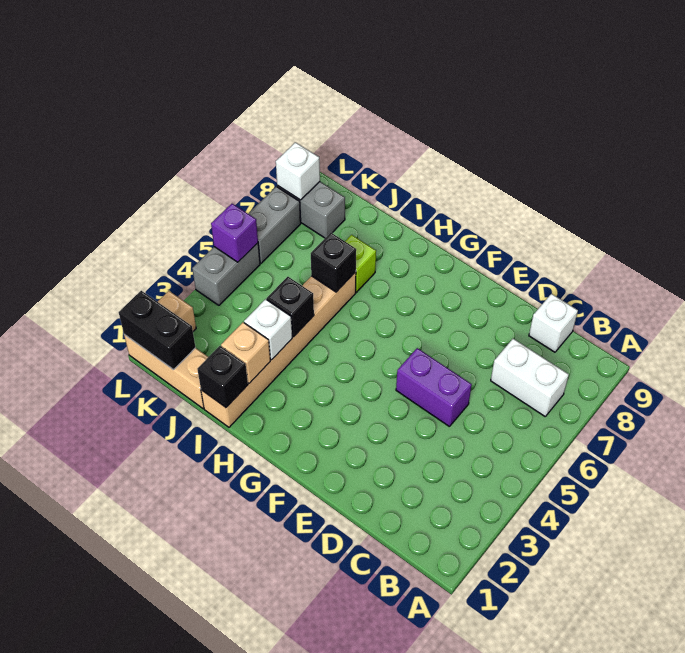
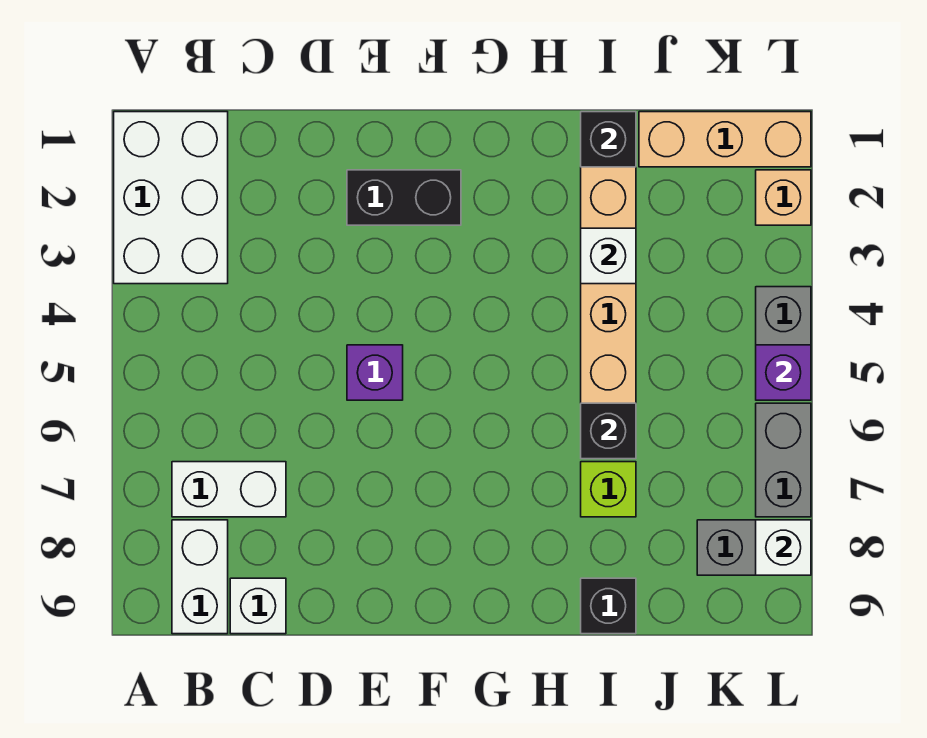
none -> white 2x3 brick [114,112,228,284]
none -> white 1x2 brick [172,520,228,634]
purple 1x2 brick [396,348,472,427] -> purple 1x1 brick [347,345,403,400]
tan 1x1 brick [221,322,270,383] -> none
black 1x1 brick [267,277,314,337] -> black 1x1 brick moved to [581,578,636,634]
black 1x2 brick [119,291,195,370] -> black 1x2 brick moved to [347,170,461,225]

